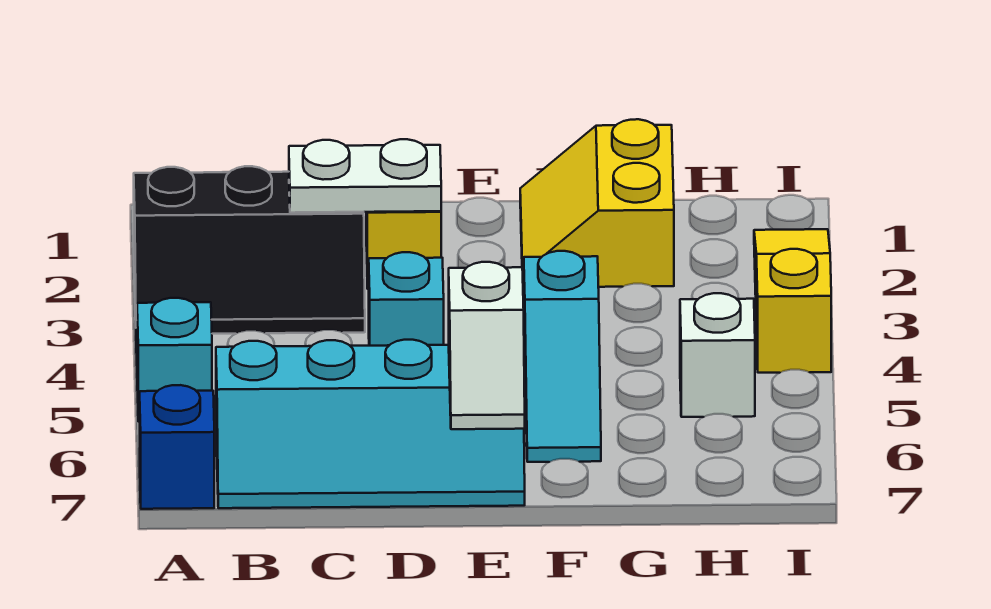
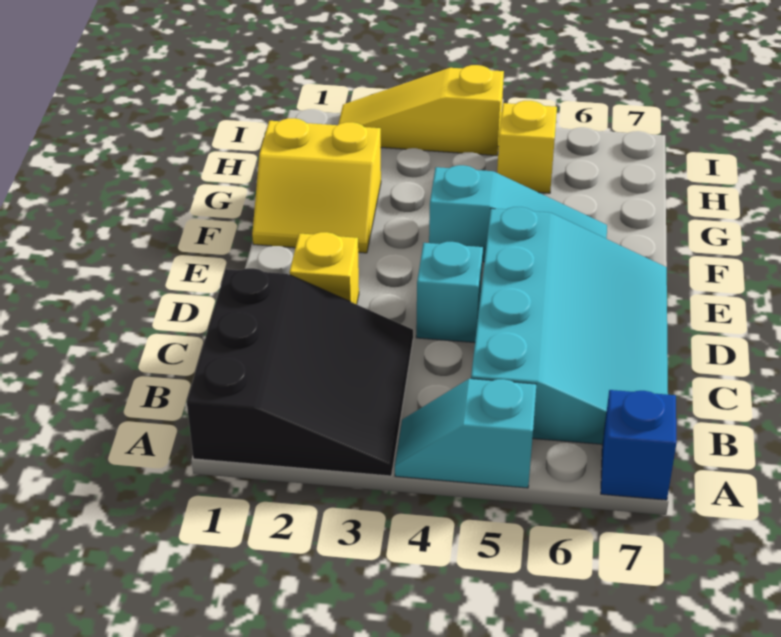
black 2x3 slope [134,166,365,334] -> black 3x3 slope [187,268,413,476]
cyan 2x4 slope [216,340,525,508] -> cyan 3x4 slope [471,207,668,444]
white 1x2 plate [289,139,441,213] -> none
white 1x2 slope [449,262,525,429] -> none
white 1x1 brick [680,293,755,417] -> yellow 1x1 brick [497,101,557,193]

